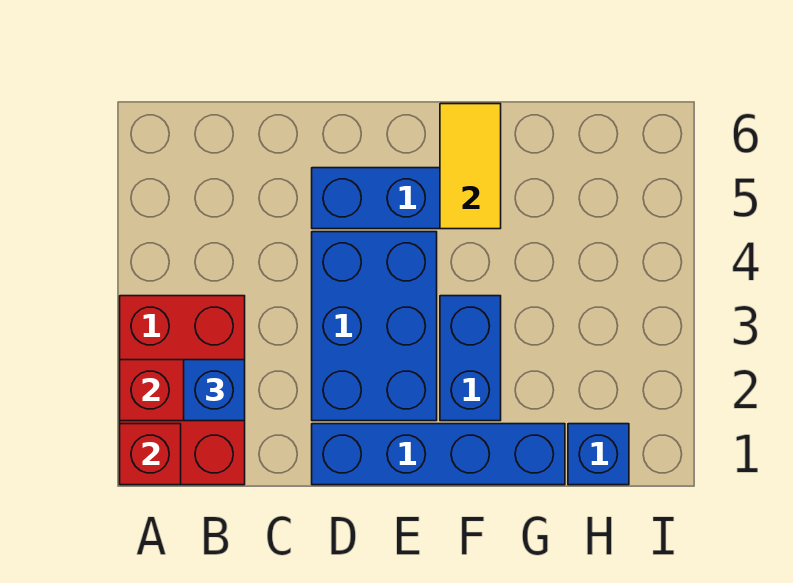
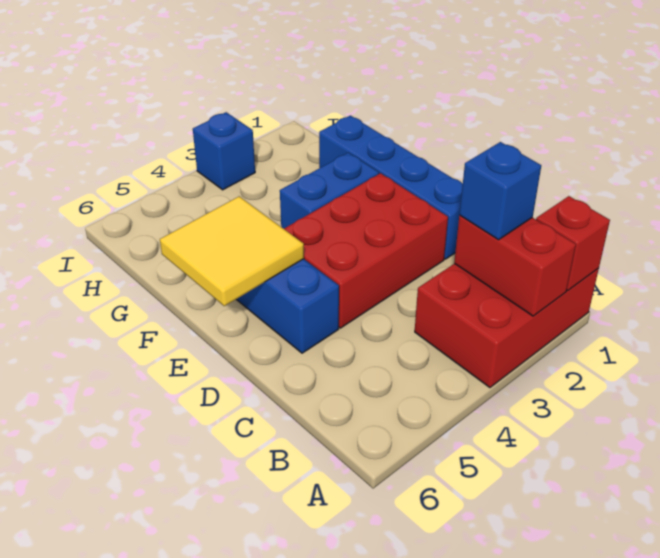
blue 2x3 brick [312,232,437,421] -> red 2x3 brick [284,173,448,328]
yellow 1x2 tile [440,104,501,229] -> yellow 2x2 tile [160,196,304,306]
blue 1x1 brick [568,424,629,485] -> blue 1x1 brick moved to [193,112,255,190]

